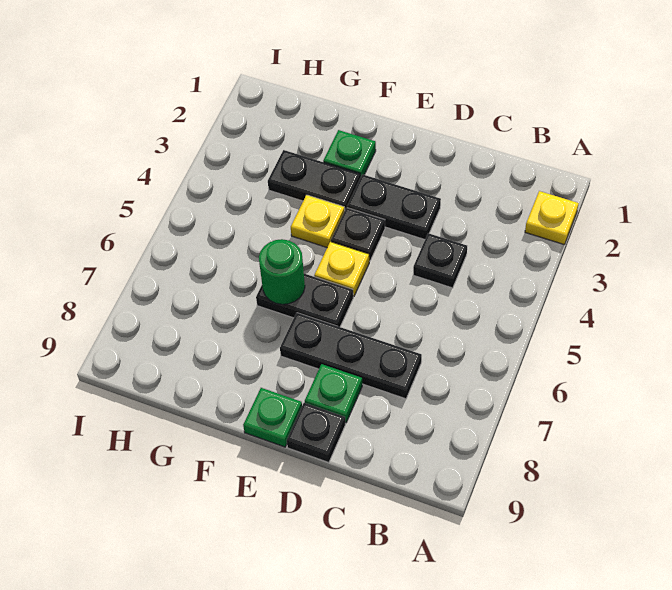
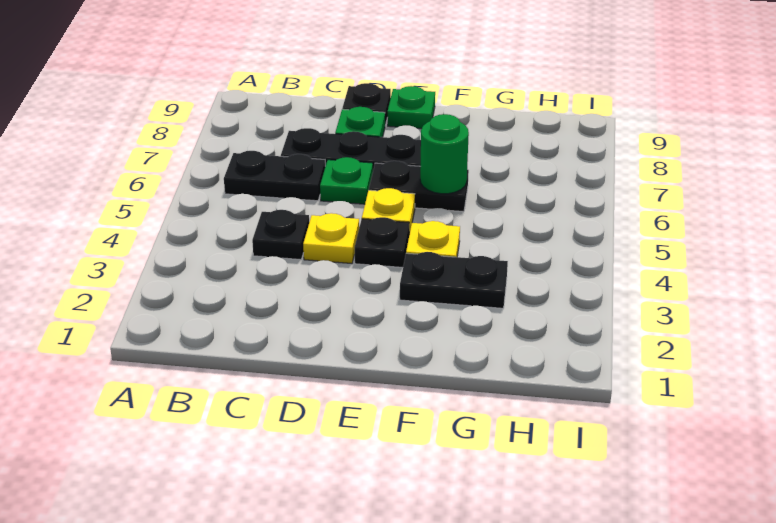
yellow 1x1 plate [525,191,579,244] -> yellow 1x1 plate moved to [303,213,359,264]
black 1x2 plate [347,174,441,240] -> black 1x2 plate moved to [224,151,325,201]
green 1x1 plate [323,130,376,177] -> green 1x1 plate moved to [320,157,373,204]

